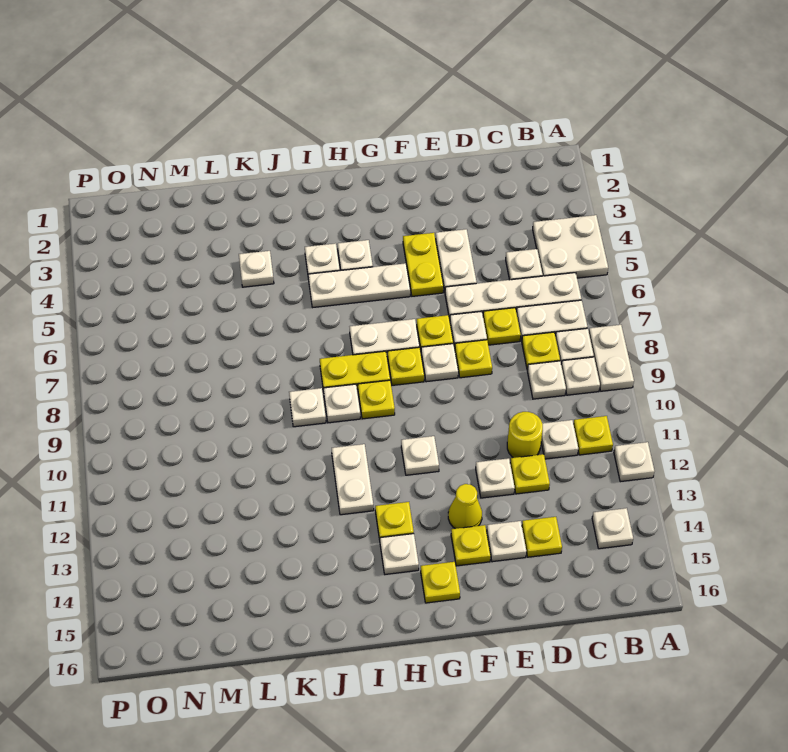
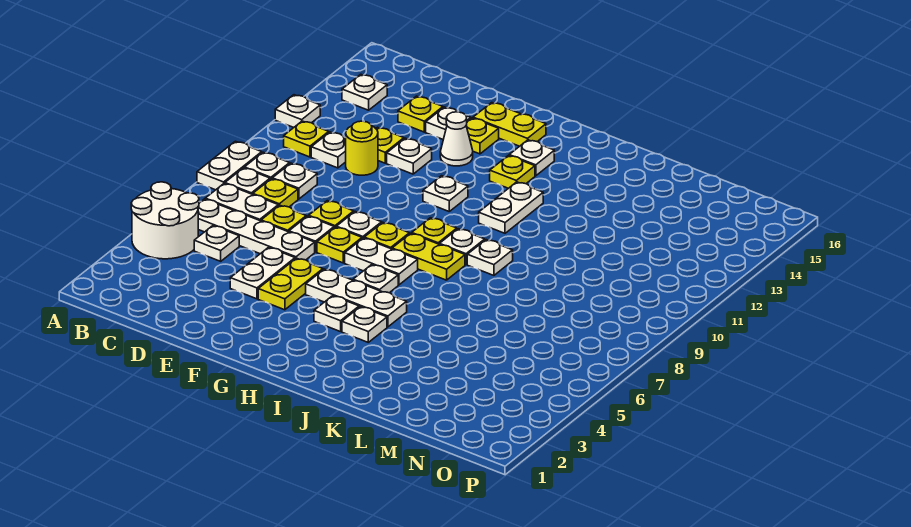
white 2x2 plate [533,215,608,278] -> white 2x2 round brick [131,182,199,259]
yellow 1x1 cone [448,484,482,529] -> white 1x1 cone [440,112,473,166]
yellow 1x1 plate [421,562,460,603] -> yellow 1x2 plate [473,103,546,146]
white 1x1 plate [239,251,274,287] -> white 1x1 plate moved to [353,265,398,293]

